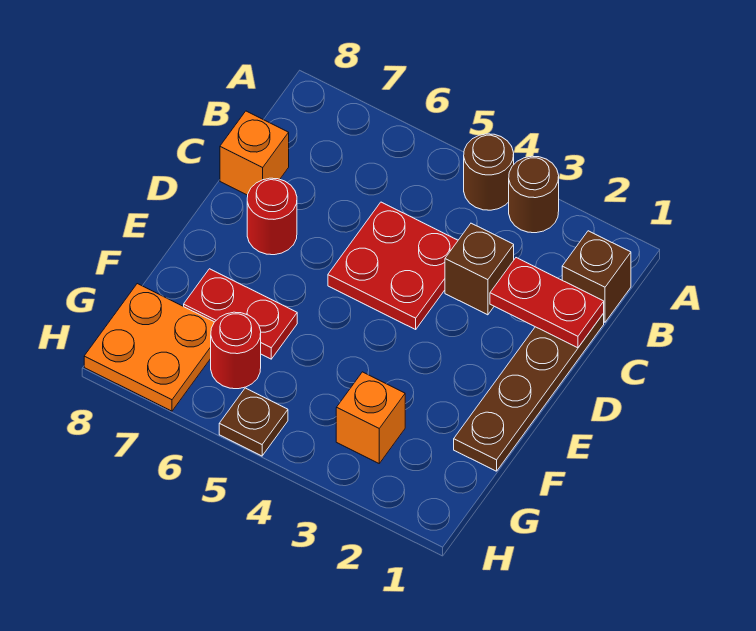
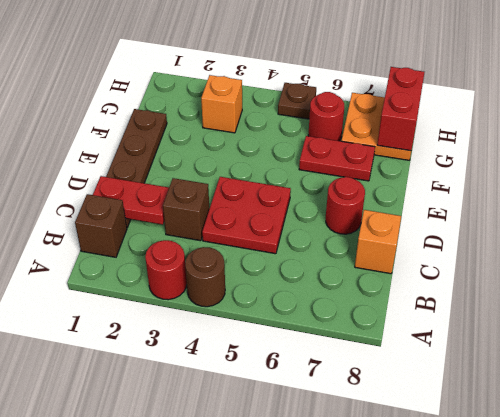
brown 1x1 round brick [509,156,559,233] -> red 1x1 round brick [145,240,187,300]
none -> red 1x2 brick [377,67,424,151]

